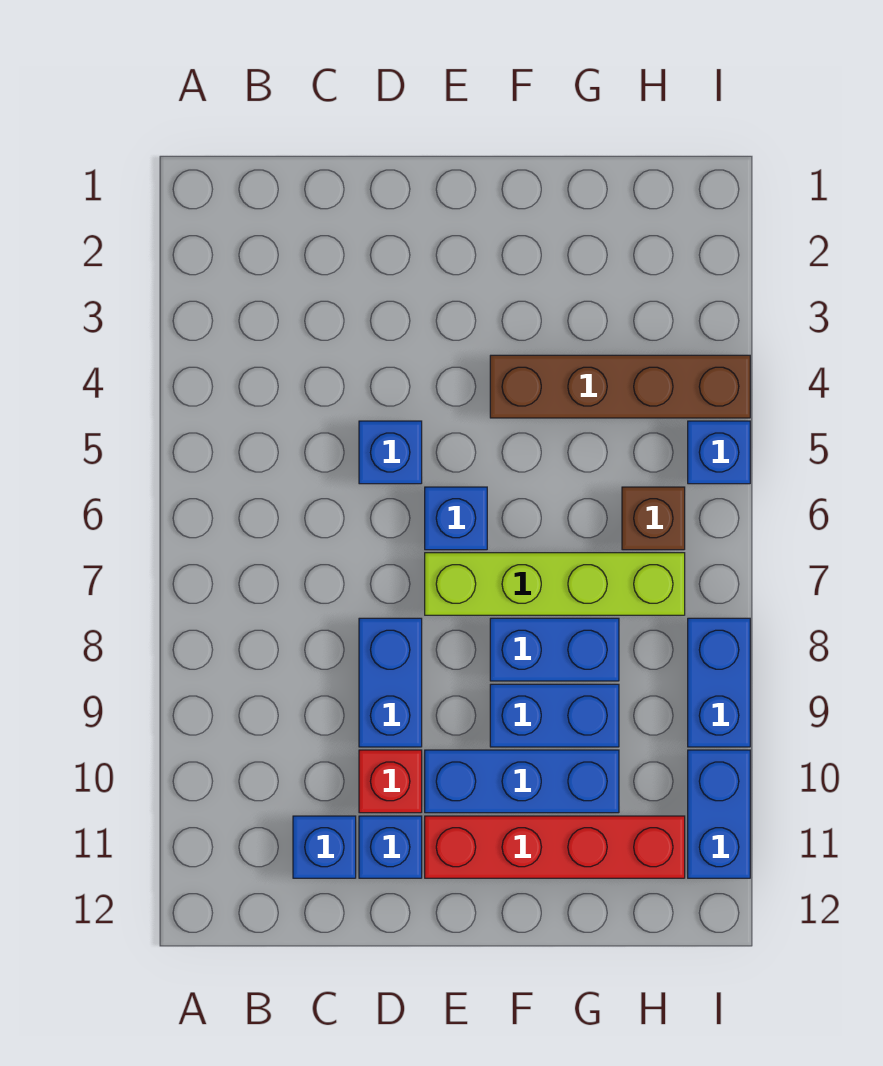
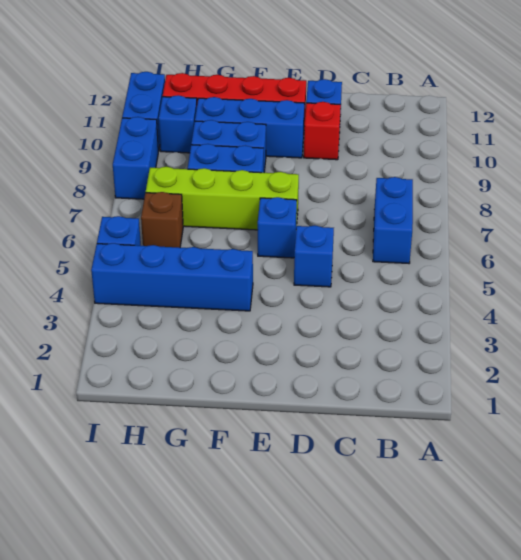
blue 1x1 brick [293,816,356,878] -> blue 1x1 brick moved to [159,95,197,153]
blue 1x2 brick [359,618,422,747] -> blue 1x2 brick moved to [373,177,413,263]
brown 1x4 brick [490,355,750,418] -> blue 1x4 brick [91,243,253,311]

